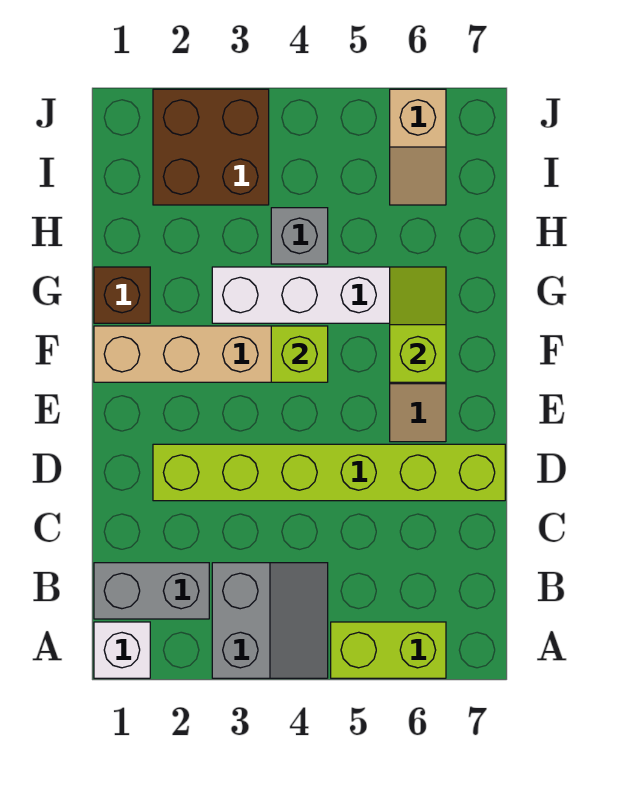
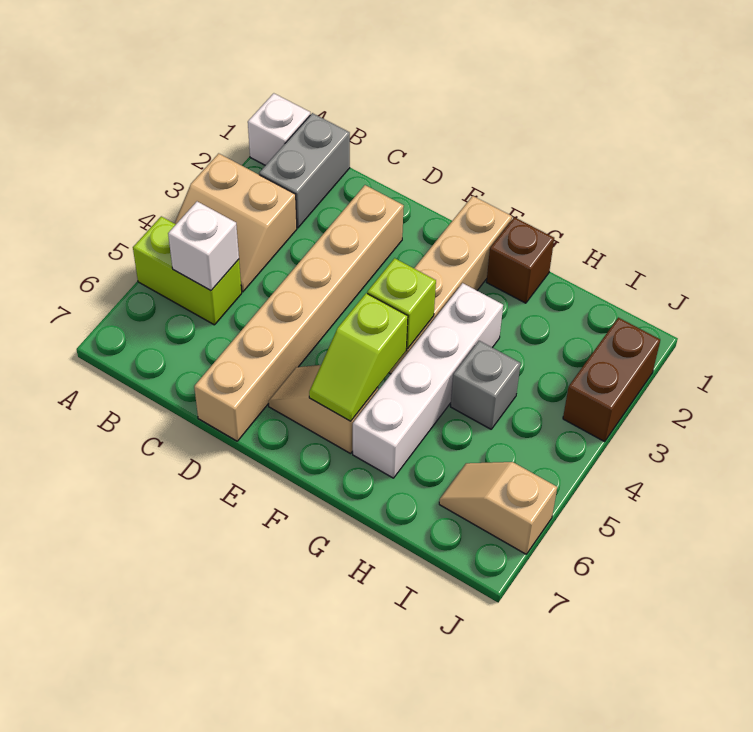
grey 2x2 slope [212,563,328,678] -> tan 2x2 slope [175,153,297,292]
lime 1x2 brick [331,622,446,678] -> lime 1x2 brick turned to [133,216,242,325]
none -> white 1x1 brick [168,201,239,291]
lime 1x6 brick [153,444,505,501] -> tan 1x6 brick [194,185,404,441]
lime 1x2 slope [390,267,446,382] -> lime 1x2 slope turned to [309,293,408,421]
brown 2x2 brick [153,89,269,205] -> brown 1x2 brick [563,318,660,442]

